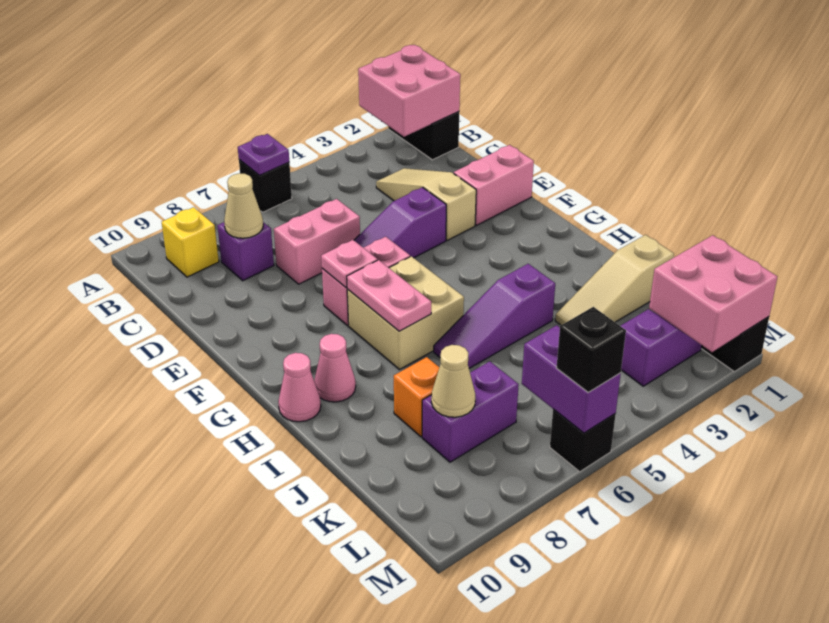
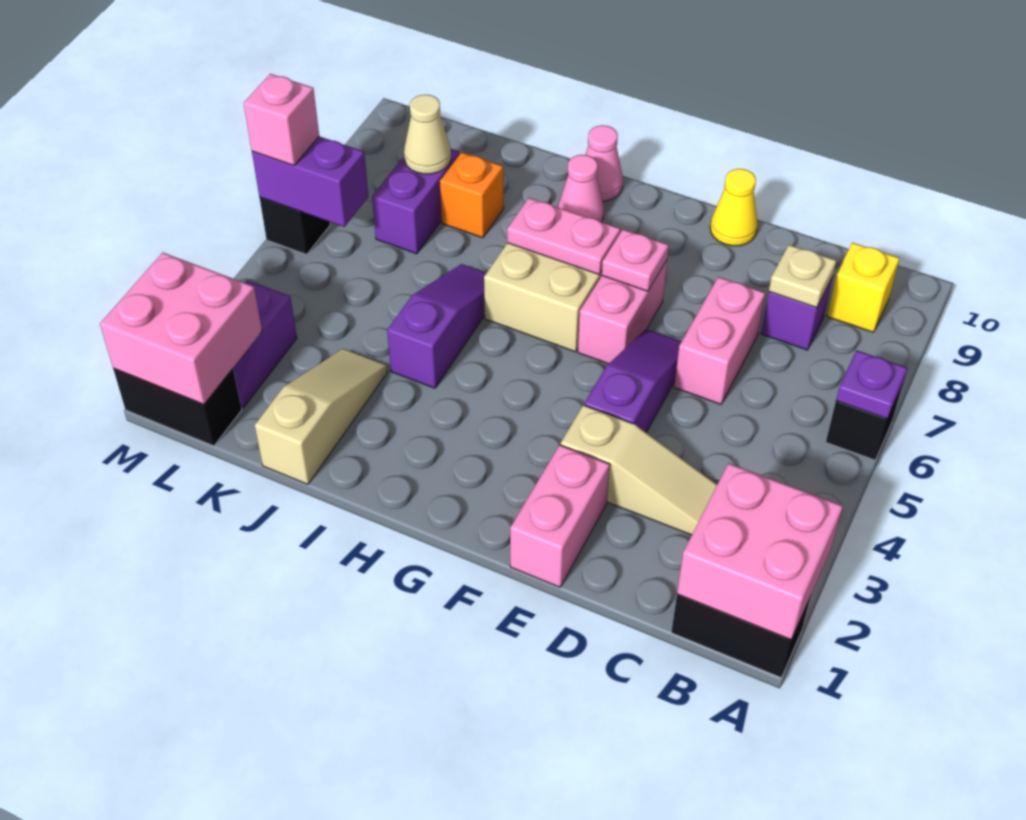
tan 1x1 cone [224,173,263,238] -> tan 1x1 plate [769,245,836,308]
none -> yellow 1x1 cone [710,169,758,246]
black 1x1 brick [557,307,626,392] -> pink 1x1 brick [244,74,319,165]

